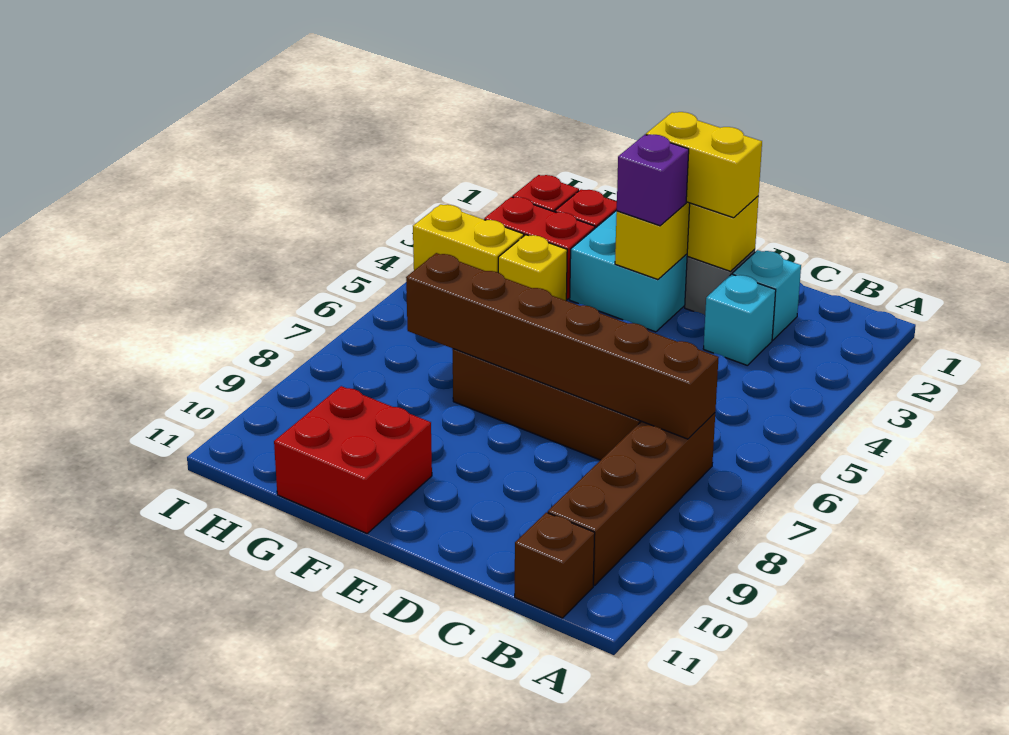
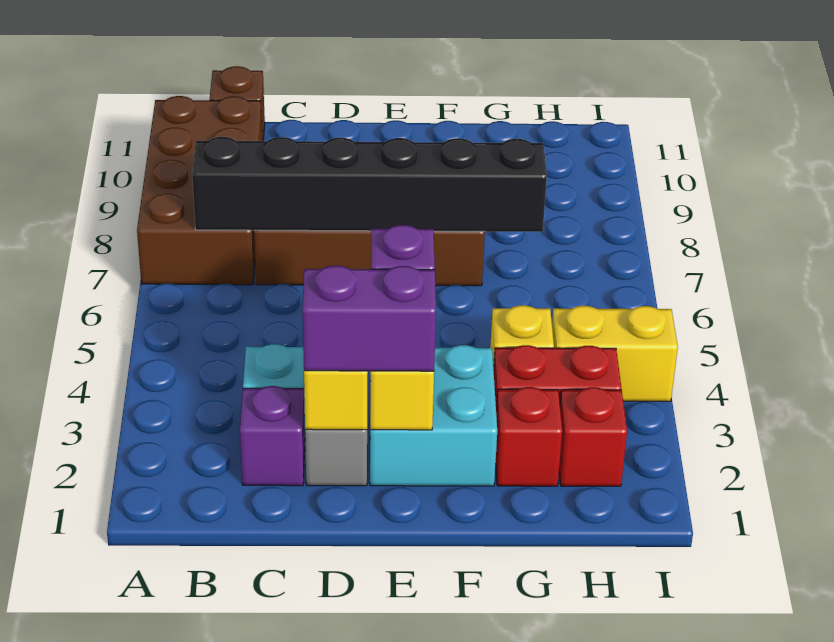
brown 1x4 brick [548,413,715,585] -> brown 2x4 brick [137,96,262,285]
brown 1x6 brick [406,253,719,439] -> black 1x6 brick [192,137,547,232]
cyan 1x1 brick [733,250,801,340] -> purple 1x1 brick [240,386,305,486]
yellow 1x2 brick [646,112,762,218] -> purple 1x2 brick [303,266,436,371]
red 2x2 brick [274,386,432,533] -> none

